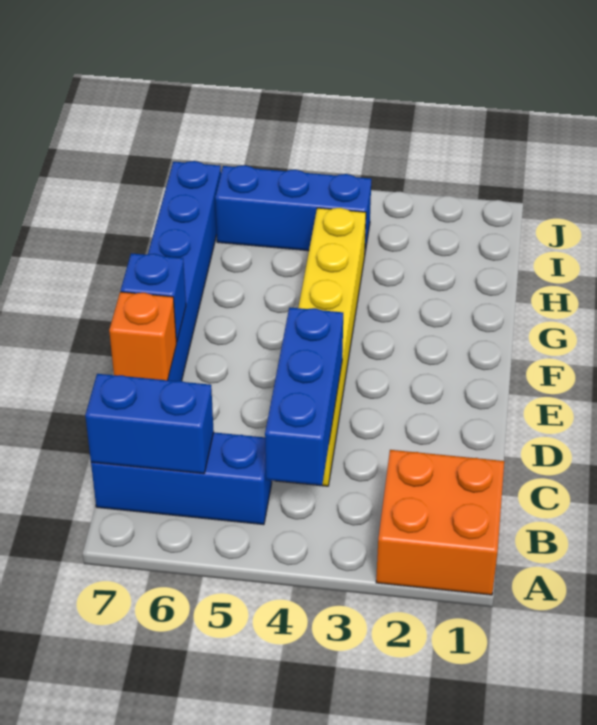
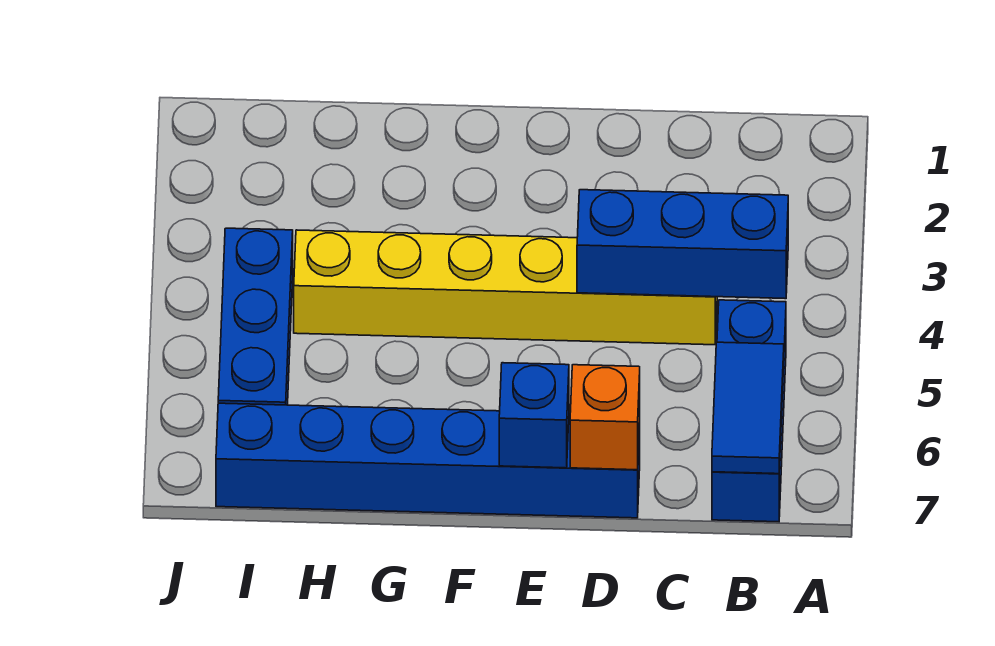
orange 2x2 brick [376,450,504,595] -> none
blue 1x2 brick [85,374,214,474] -> blue 1x2 tile [712,342,784,474]

